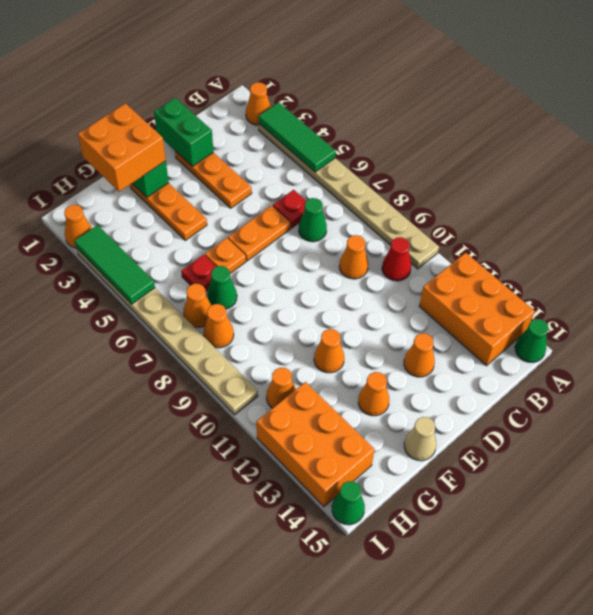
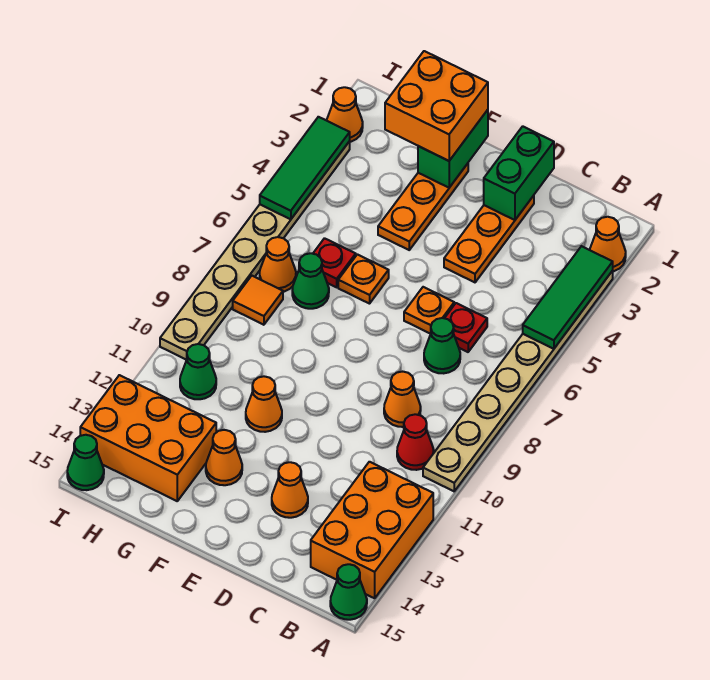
orange 1x2 plate [228,206,291,261] -> orange 1x1 plate [404,287,454,334]
tan 1x1 cone [404,417,436,461] -> none
orange 1x1 cone [204,304,234,348] -> orange 1x1 tile [233,276,283,325]
orange 1x1 cone [266,368,296,408] -> green 1x1 cone [180,344,216,399]
orange 2x3 brick [257,382,375,507] -> orange 2x3 brick turned to [80,375,216,501]

